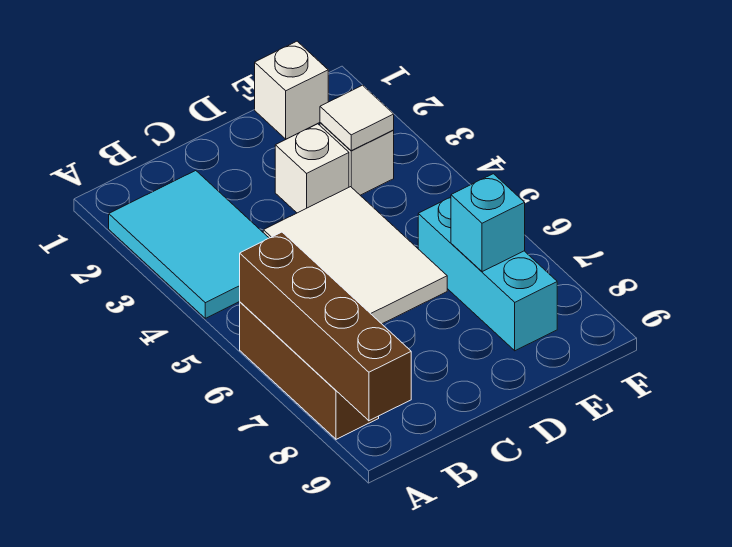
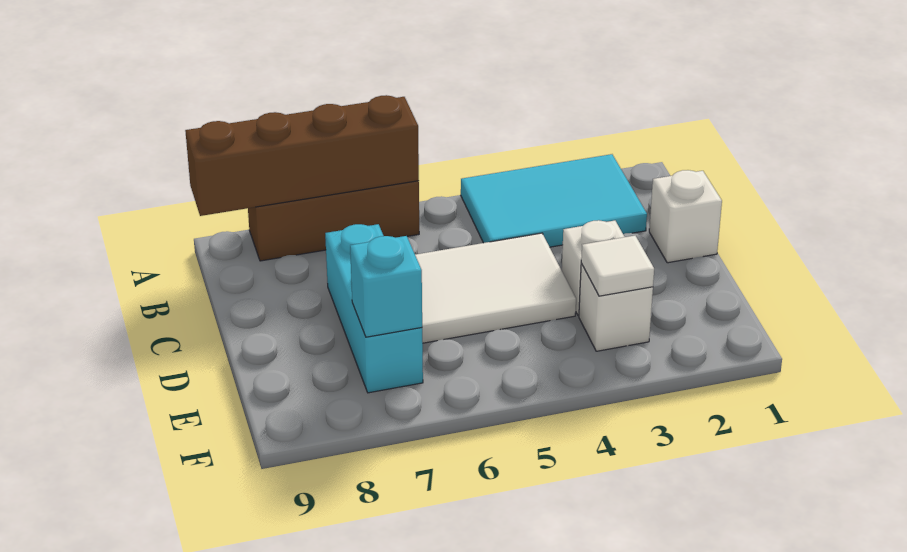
white 1x1 brick [255,41,328,139] -> white 1x1 brick moved to [649,170,722,263]
cyan 1x3 brick [418,197,557,351] -> cyan 1x3 brick turned to [325,224,423,393]

